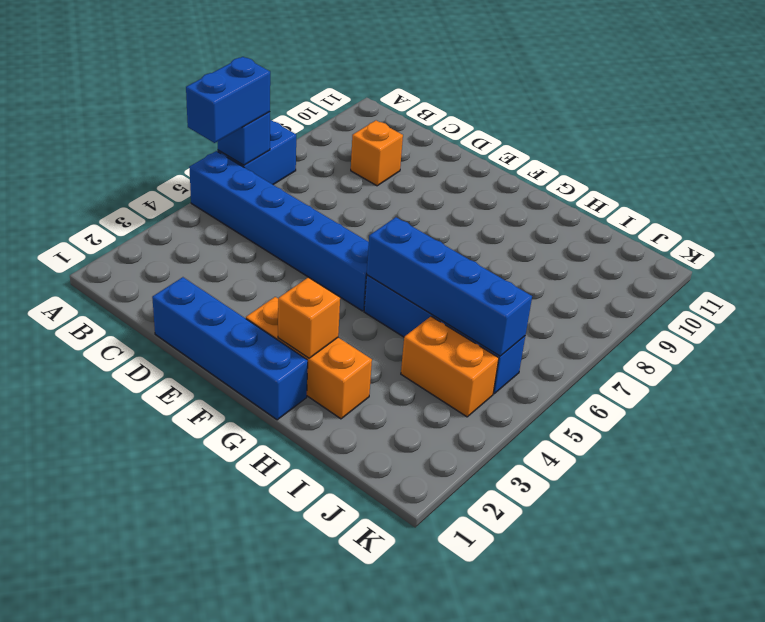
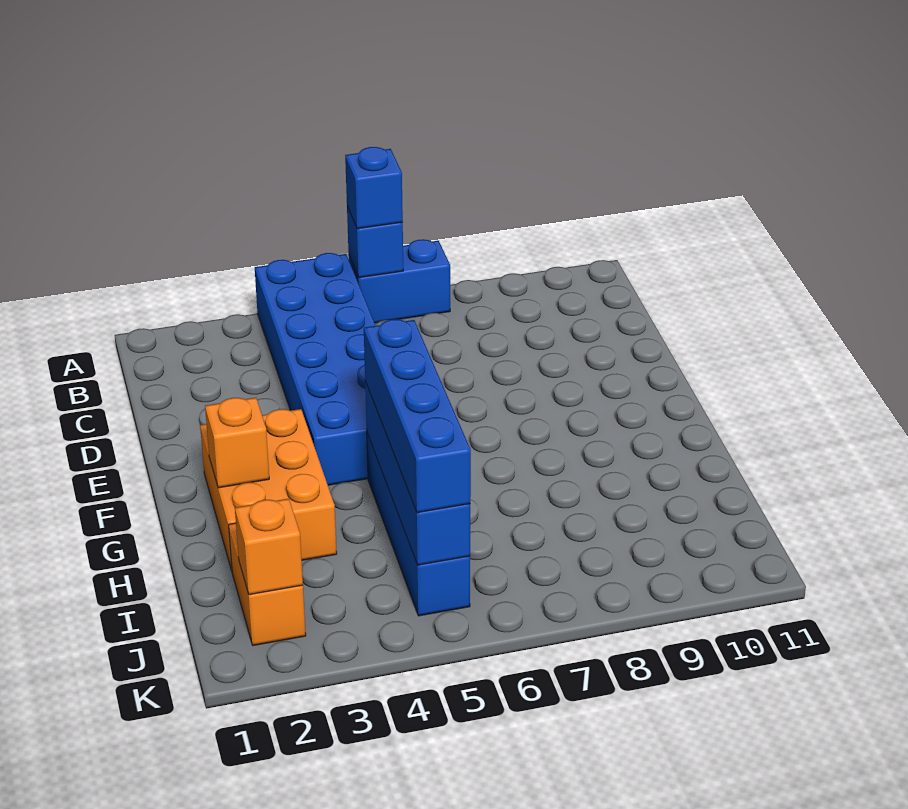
blue 1x6 brick [189,151,369,311] -> blue 2x6 brick [255,253,376,485]
blue 1x2 brick [186,57,270,143] -> blue 1x1 brick [345,147,403,229]
orange 1x1 brick [351,120,403,186] -> orange 1x1 brick moved to [235,499,303,595]
blue 1x4 brick [152,277,308,420] -> blue 1x4 brick moved to [364,319,471,513]
orange 1x3 brick [246,297,372,419] -> orange 2x3 brick [200,409,337,571]
orange 1x2 brick [401,317,499,417] -> orange 1x2 brick moved to [229,523,306,646]

